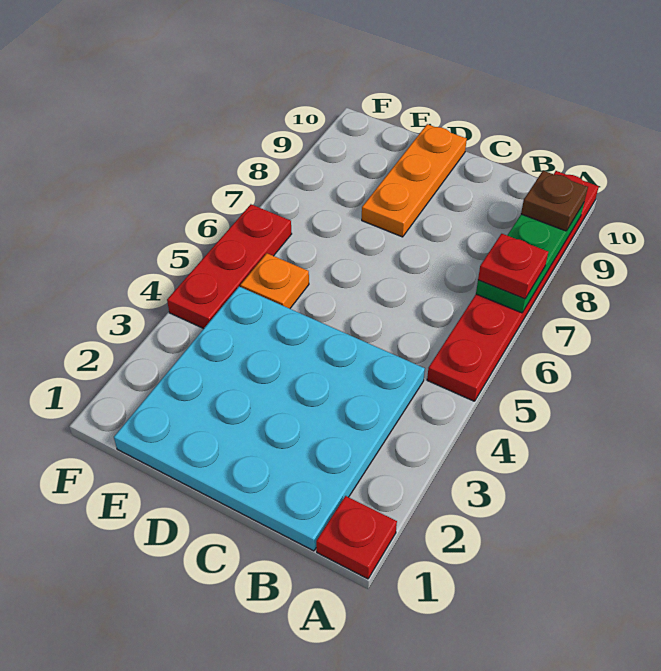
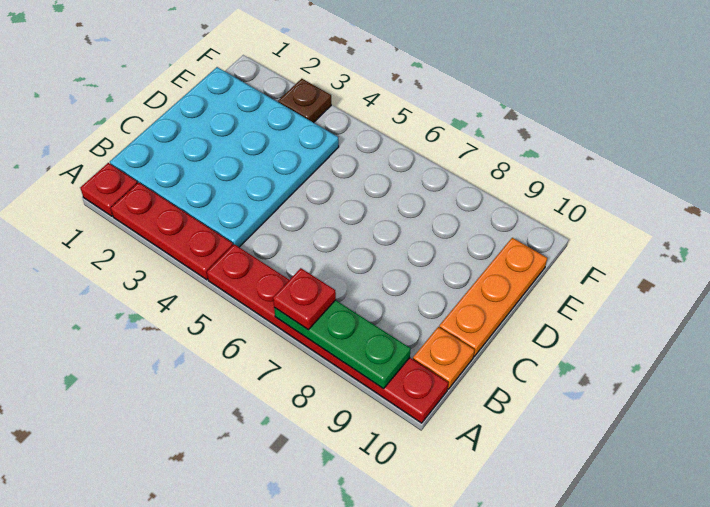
brown 1x1 plate [521,171,588,231] -> brown 1x1 plate moved to [278,79,331,123]
orange 1x3 plate [362,124,467,237] -> orange 1x3 plate turned to [439,238,547,357]
orange 1x1 plate [240,253,309,309] -> orange 1x1 plate moved to [413,327,474,389]
red 1x3 plate [167,204,292,329] -> red 1x3 plate moved to [111,183,233,280]

